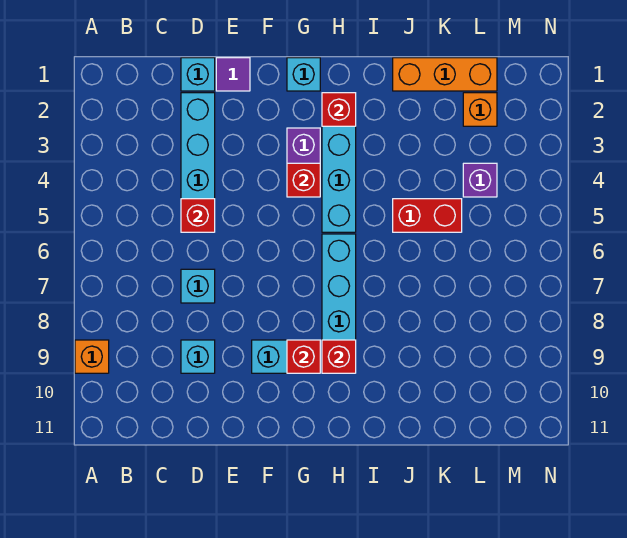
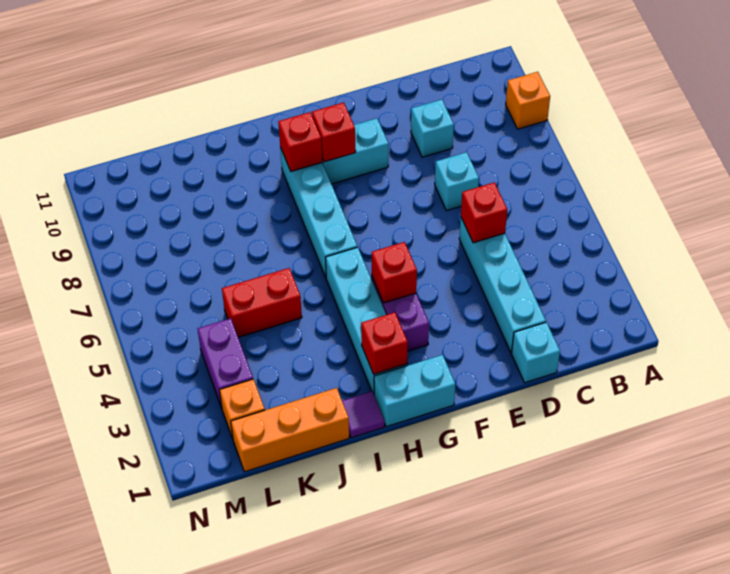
purple 1x1 tile [216,58,250,91] -> purple 1x1 tile moved to [342,391,385,438]
cyan 1x1 brick [287,58,320,91] -> cyan 1x2 brick [374,355,455,427]
purple 1x1 brick [463,163,497,197] -> purple 1x2 brick [198,318,253,408]

